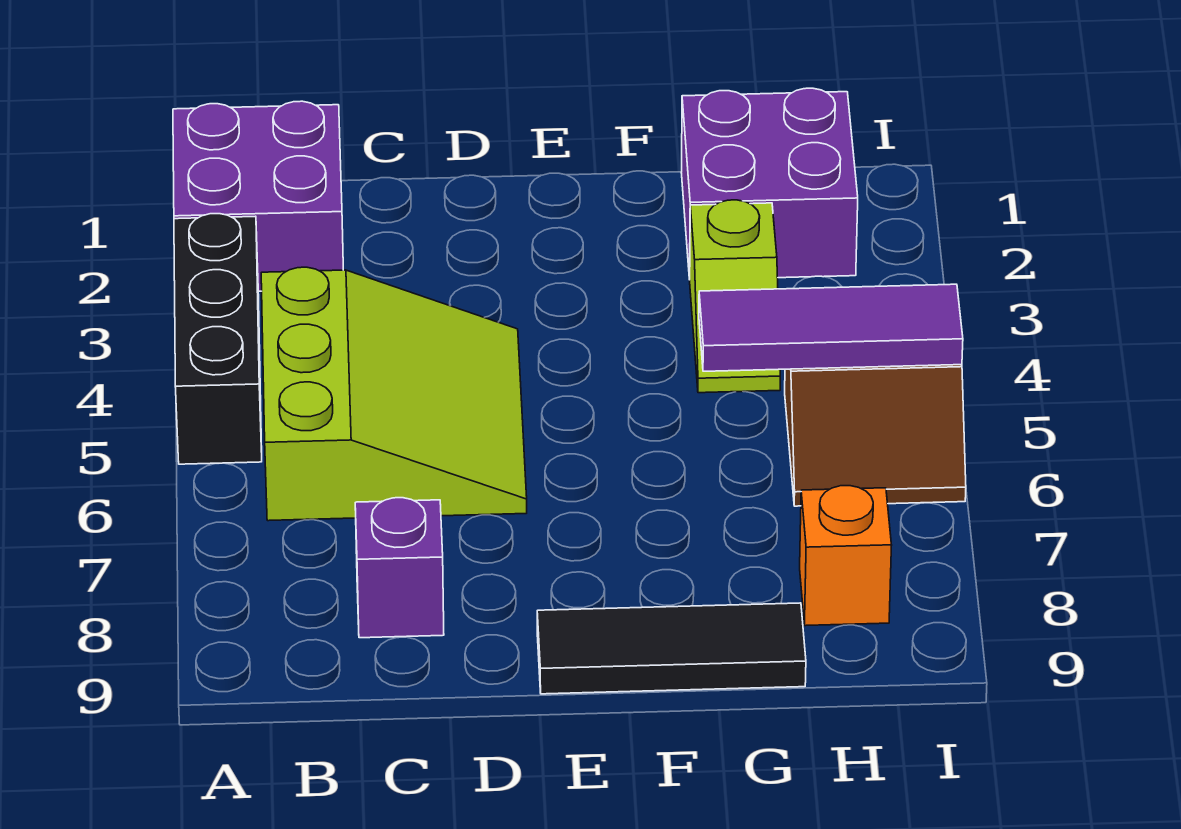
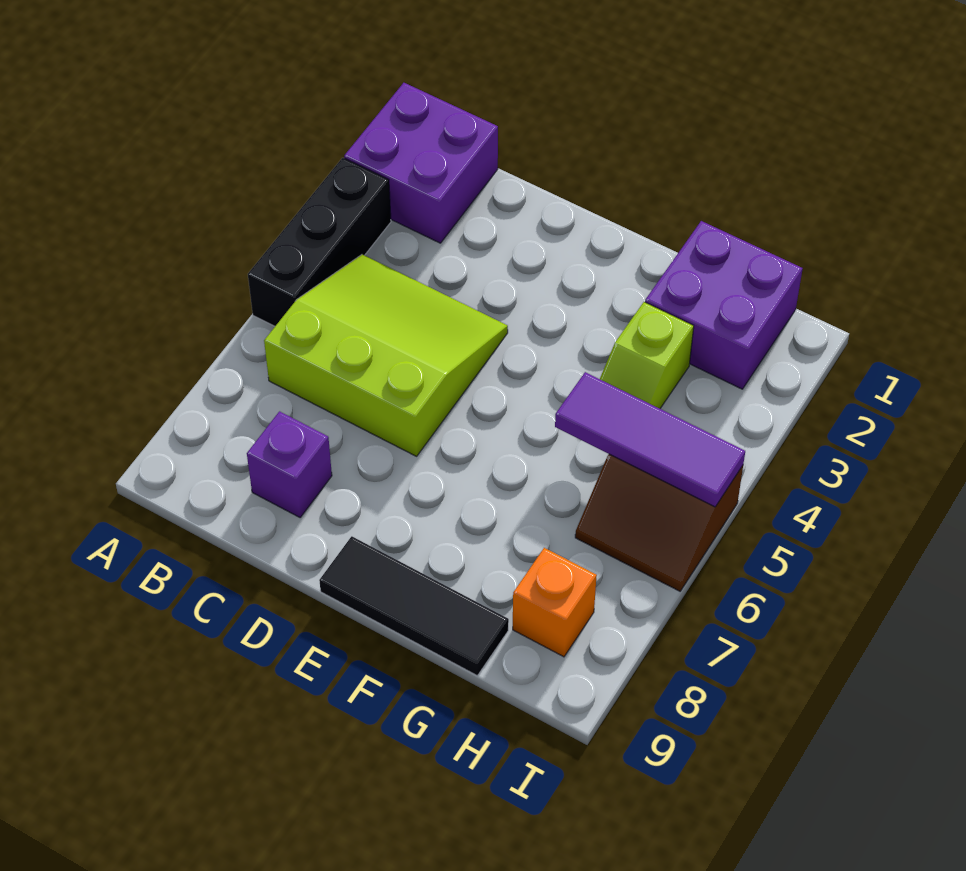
lime 3x3 slope [261,267,527,521] -> lime 3x3 slope turned to [264,254,508,456]

